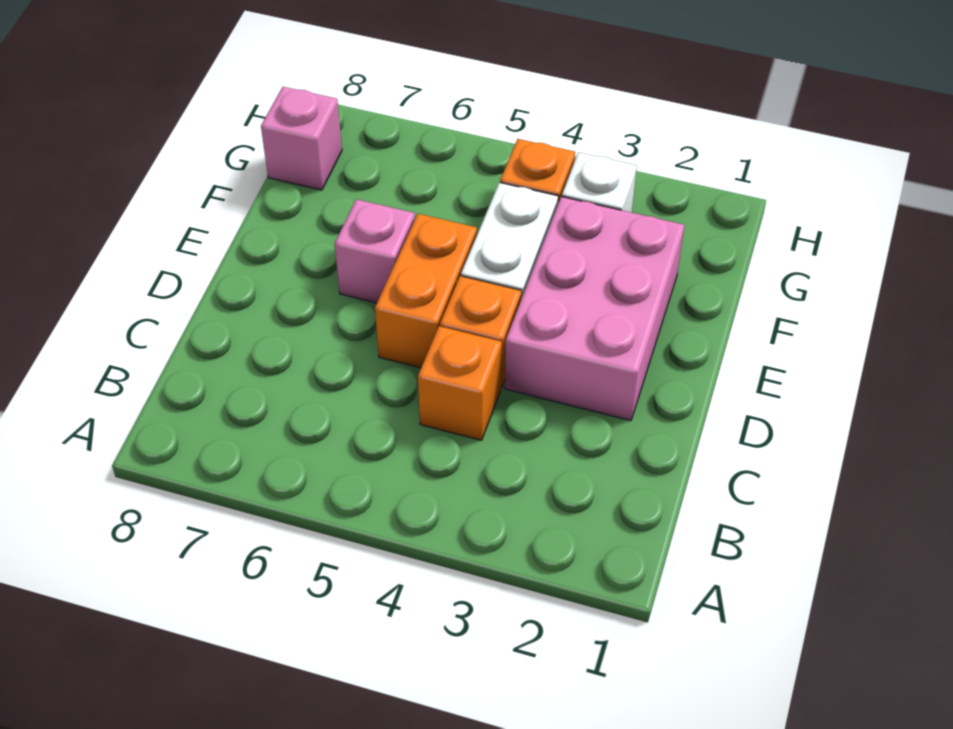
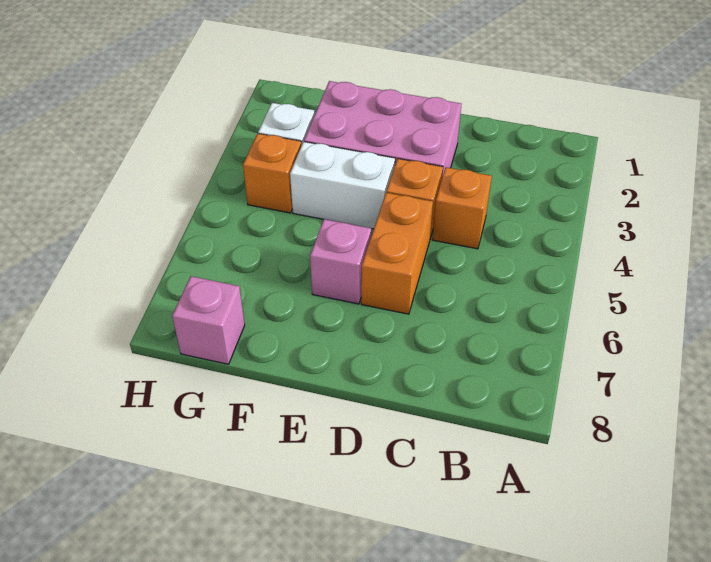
orange 1x2 brick [375,214,477,368] -> orange 1x2 brick turned to [361,193,433,314]

